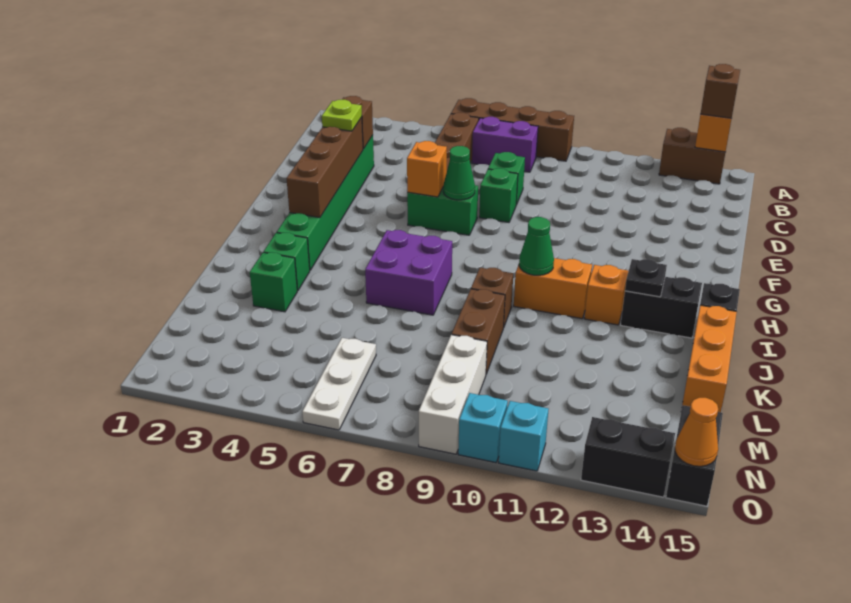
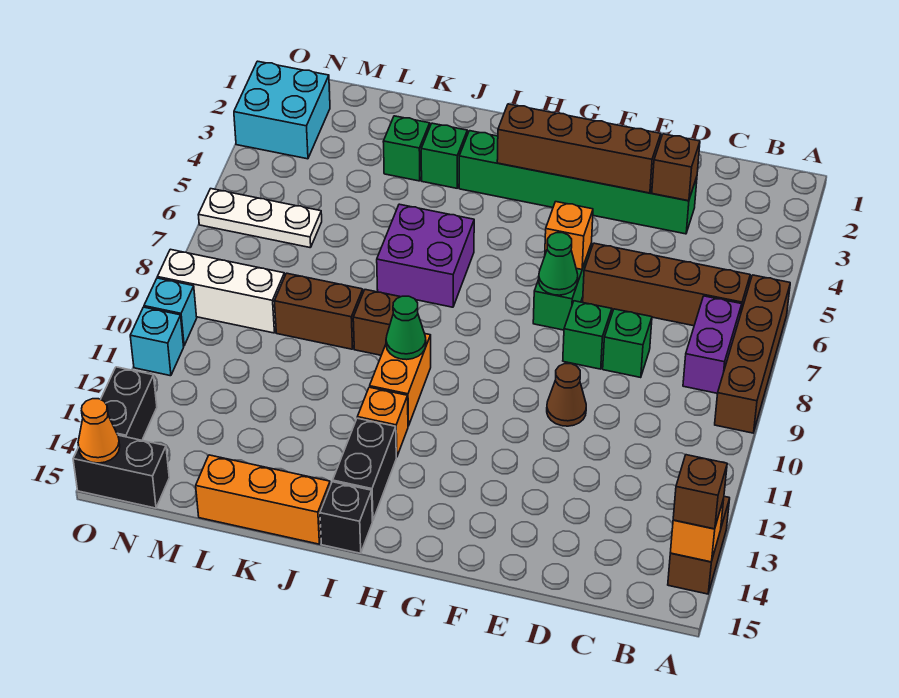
lime 1x1 plate [322,100,362,131] -> none
none -> brown 1x1 cone [547,364,586,426]
black 1x1 plate [625,259,667,297] -> none
none -> cyan 2x2 brick [234,61,330,159]

